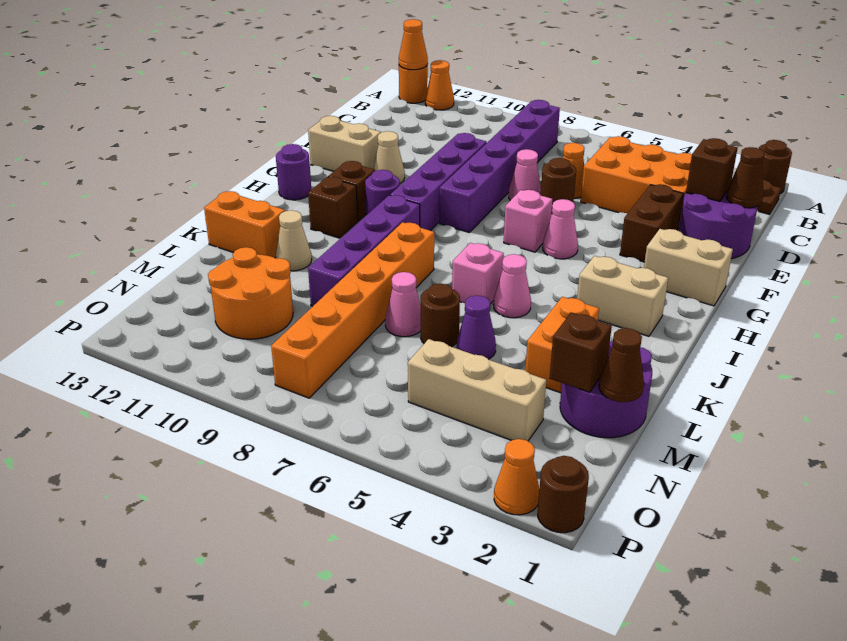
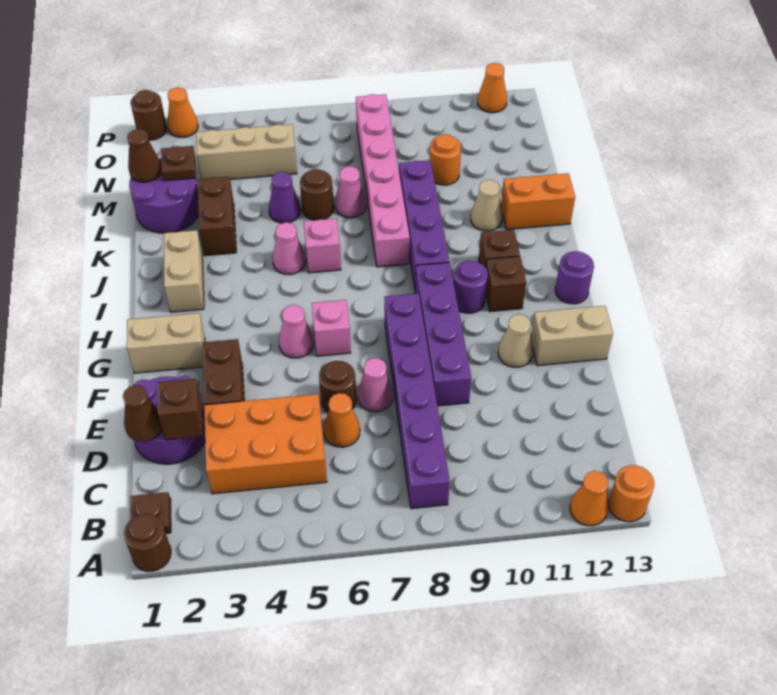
orange 1x1 cone [399,19,428,70] -> orange 1x1 cone moved to [478,63,507,113]
tan 1x2 brick [577,256,668,336] -> tan 1x2 brick turned to [164,230,204,312]
orange 1x6 brick [271,222,434,398] -> pink 1x6 brick [356,94,410,267]
orange 1x2 brick [525,297,599,393] -> brown 1x2 brick [197,177,236,256]
brown 1x1 brick [550,313,612,393] -> brown 1x1 plate [161,146,196,181]
orange 2x2 round brick [208,247,293,339] -> orange 1x1 round brick [429,134,461,185]

